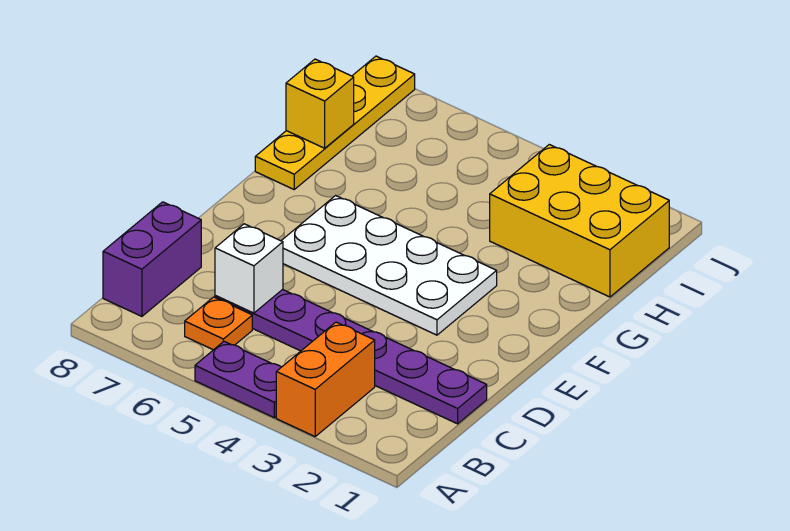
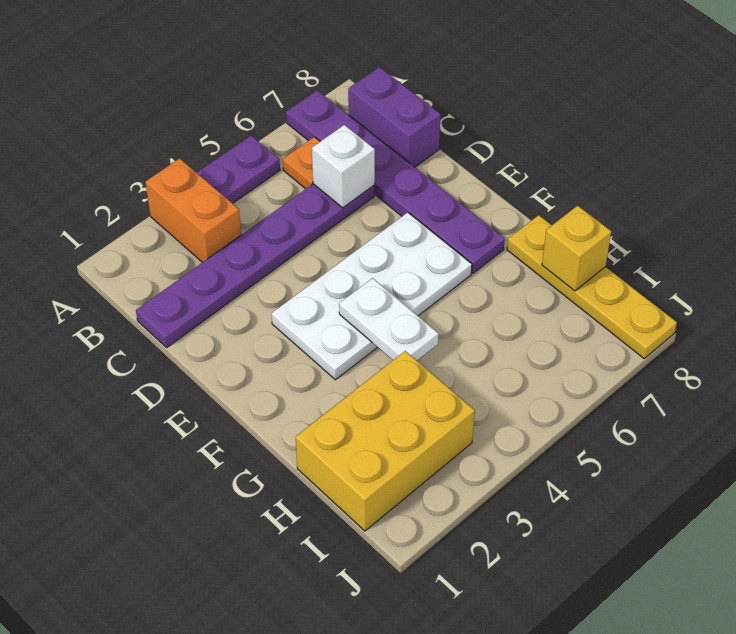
none -> purple 1x6 plate [286,90,505,273]
none -> white 1x2 plate [339,278,439,360]

